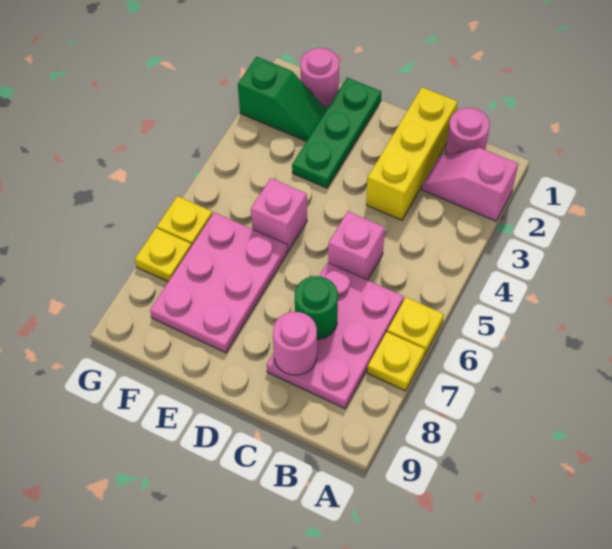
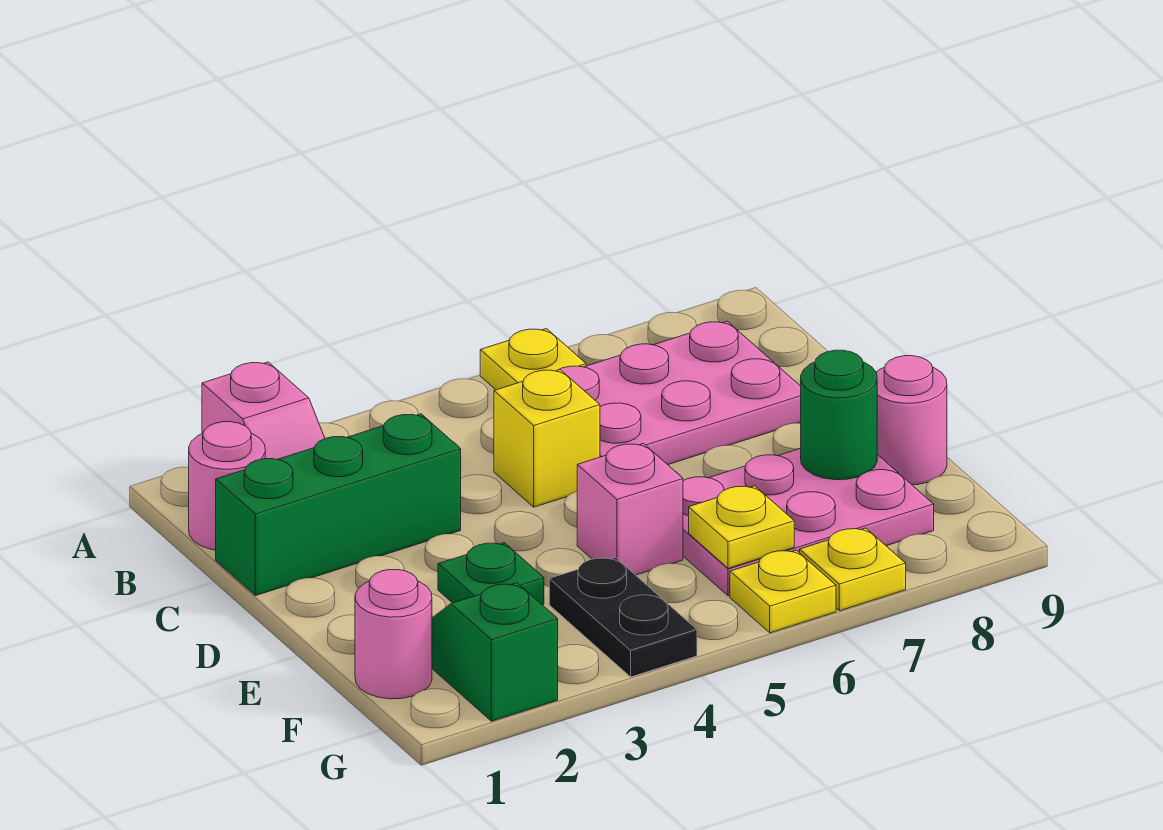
yellow 1x1 plate [367,332,425,391] -> yellow 1x1 plate moved to [689,486,794,568]
yellow 1x3 brick [366,87,458,220] -> green 1x3 brick [216,414,461,596]
pink 1x1 brick [328,211,385,280] -> yellow 1x1 brick [494,370,600,507]
green 1x1 round brick [295,276,338,339] -> green 1x1 round brick moved to [801,350,877,480]
pink 1x1 round brick [273,312,317,375] -> pink 1x1 round brick moved to [876,356,947,485]
green 1x3 plate [292,78,381,188] -> green 1x1 plate [438,543,544,605]
none -> black 1x2 plate [549,558,697,677]

